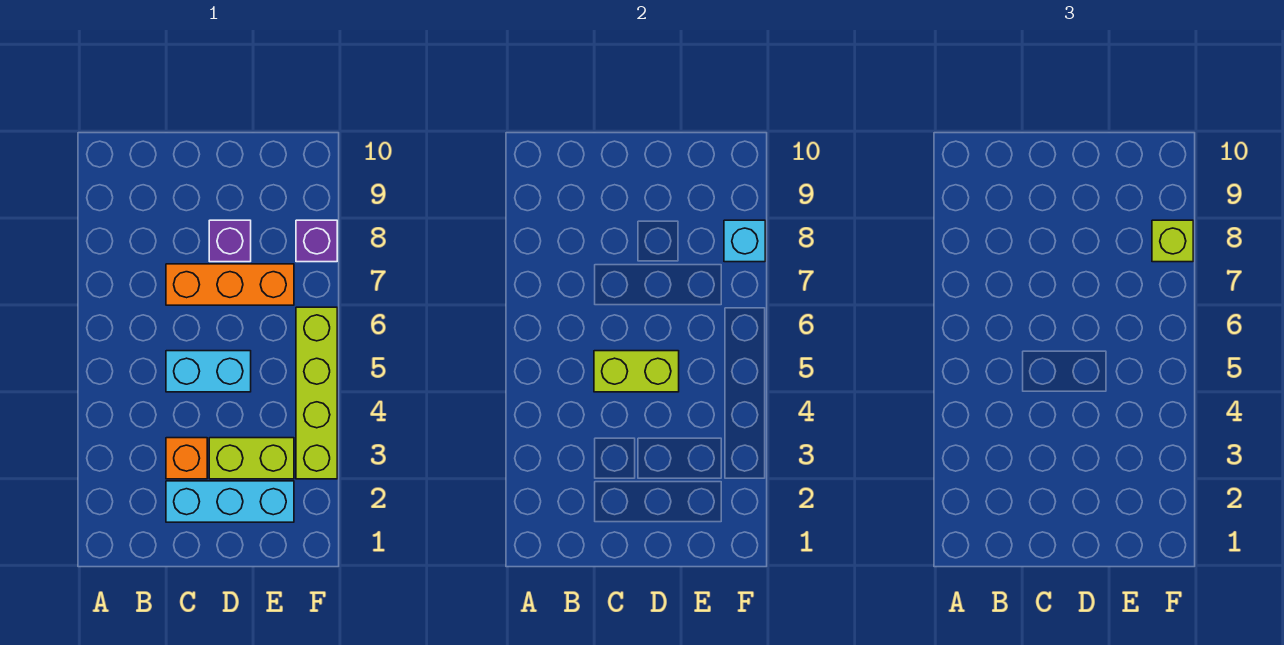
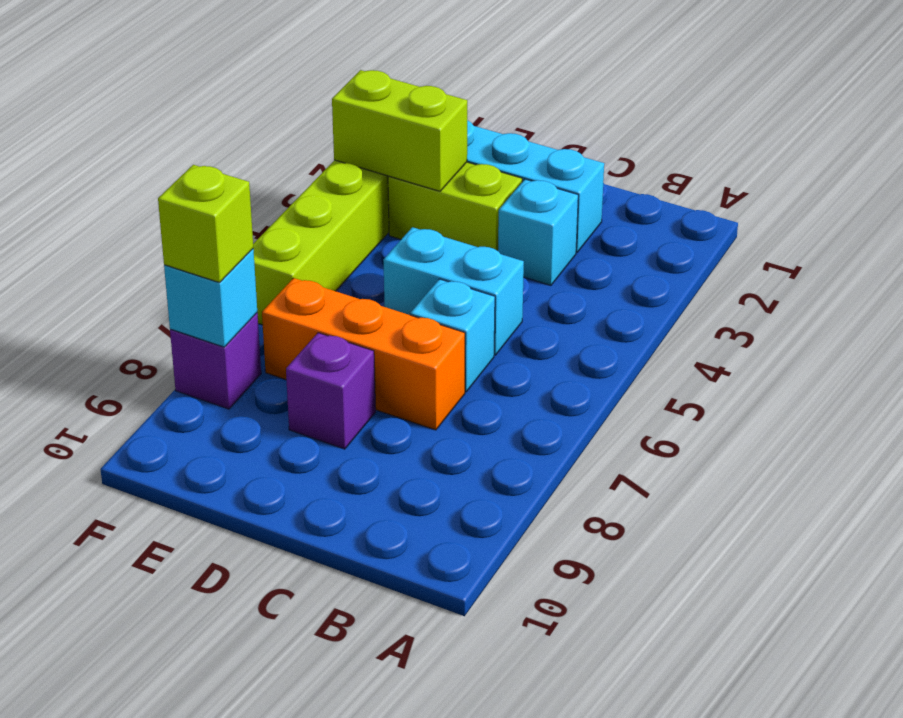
orange 1x1 brick [166,438,207,479] -> cyan 1x1 brick [498,179,578,286]
lime 1x2 brick [594,351,679,392] -> lime 1x2 brick moved to [332,70,467,191]
none -> cyan 1x1 brick [410,279,495,392]

